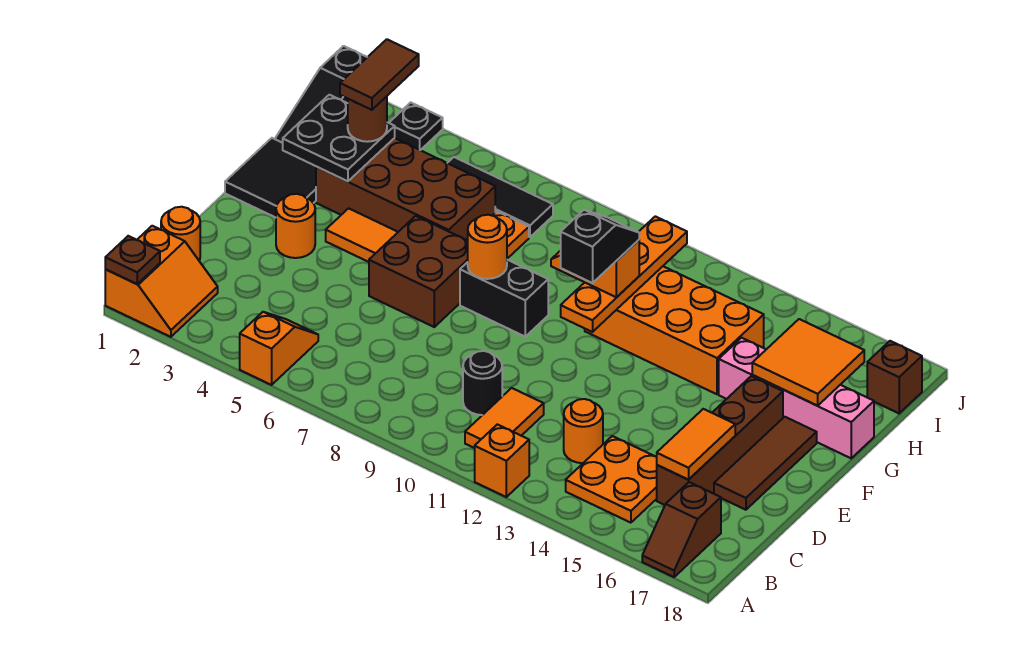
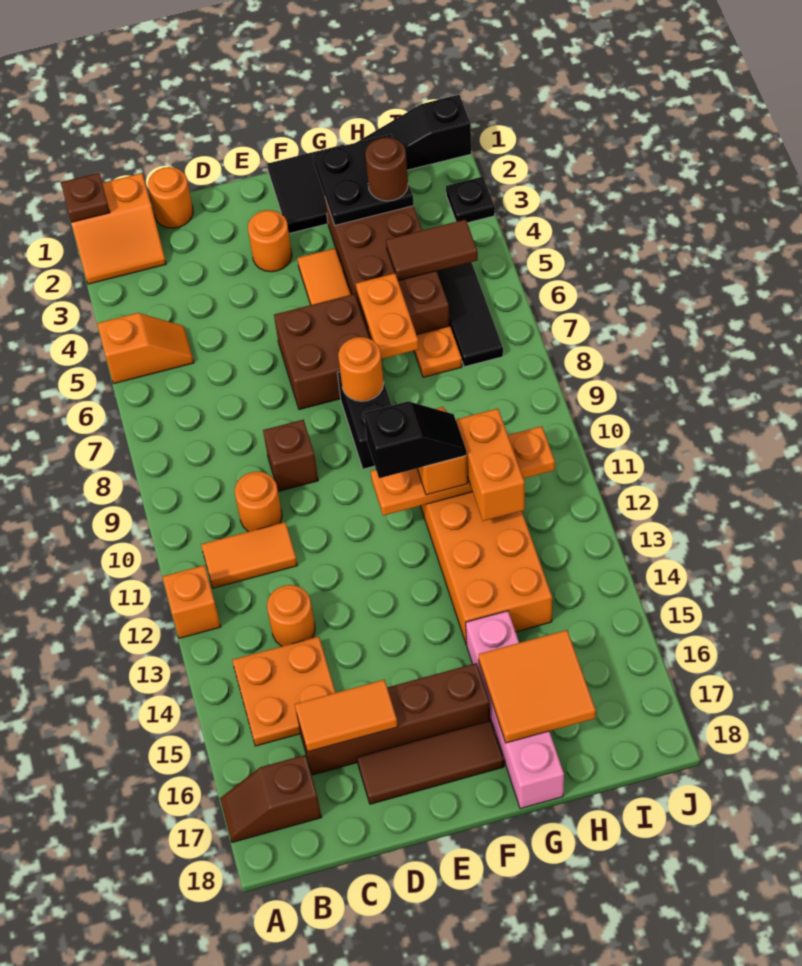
black 1x1 round brick [463,351,502,415] -> orange 1x1 round brick [235,472,282,532]
none -> orange 1x2 plate [356,273,419,359]
brown 1x2 tile [340,39,419,110] -> brown 1x2 tile moved to [386,219,478,281]
none -> orange 1x2 brick [456,409,525,521]
brown 1x1 brick [867,341,922,413] -> brown 1x1 brick moved to [263,420,318,491]

